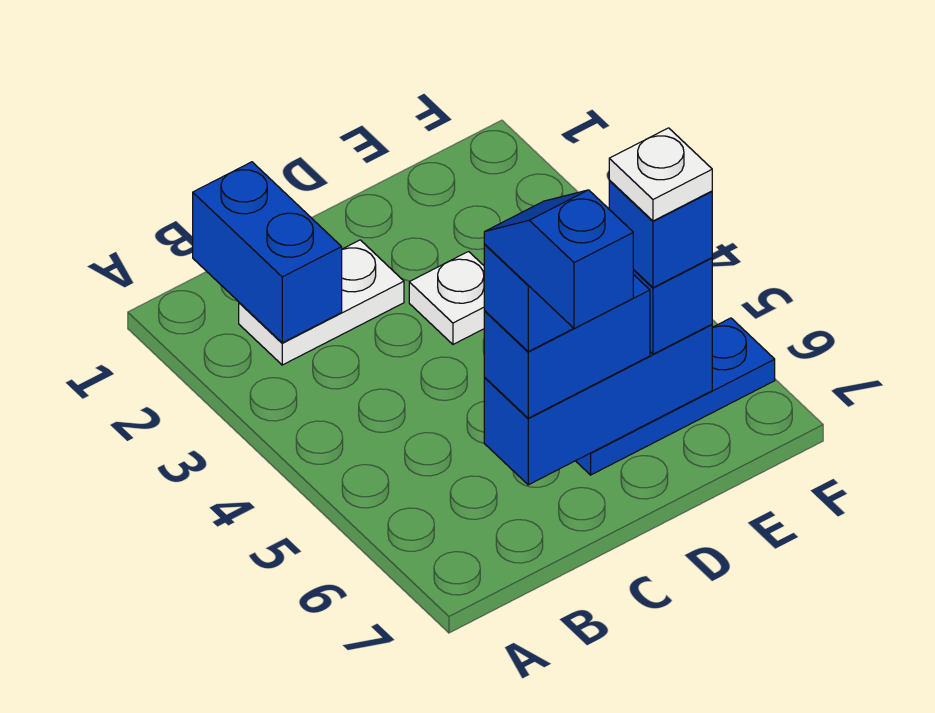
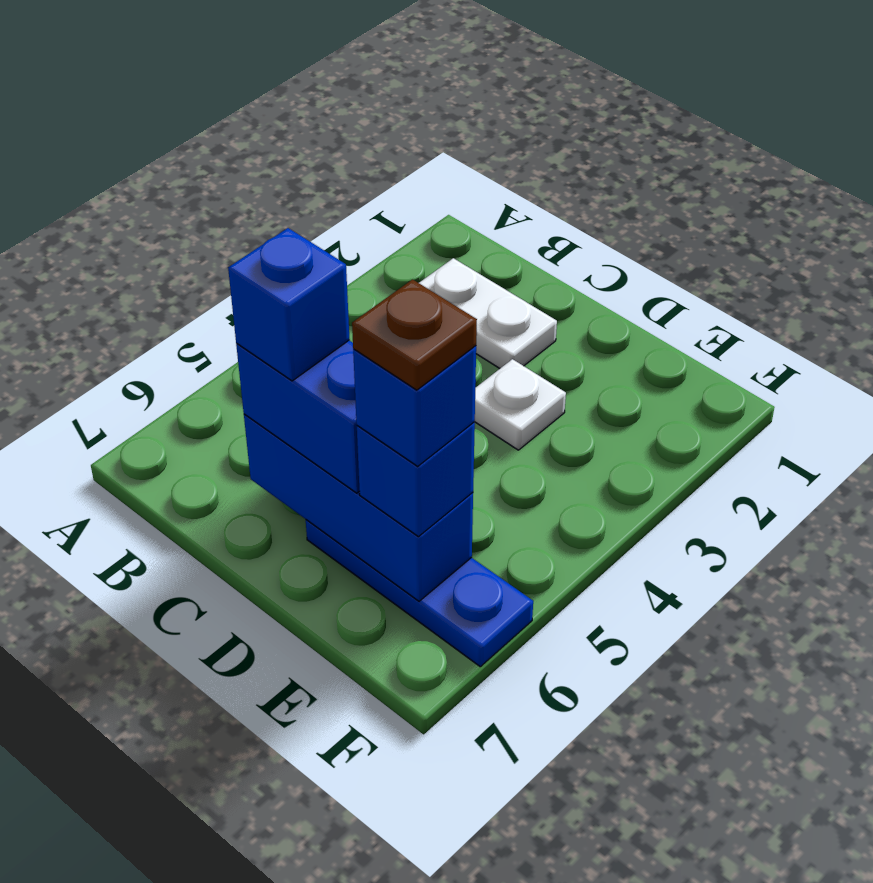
blue 1x2 brick [193,162,342,343] -> none
blue 1x2 slope [484,190,633,329] -> none
white 1x1 plate [609,128,712,221] -> brown 1x1 plate [352,280,477,390]

